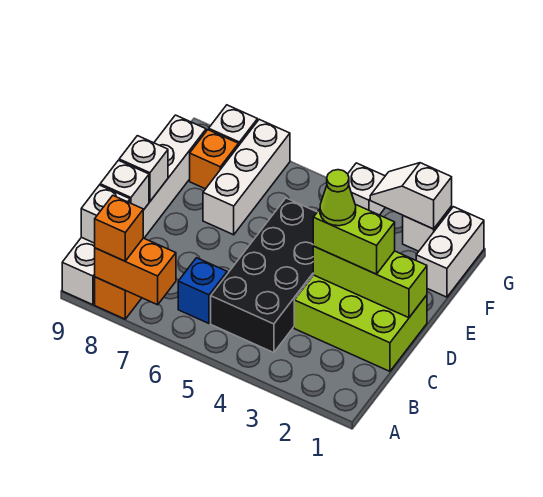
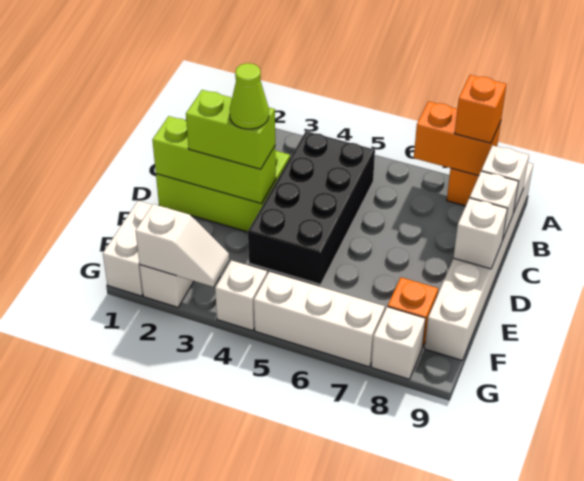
blue 1x1 brick [178,258,227,323] -> none
white 1x3 brick [203,119,290,235] -> white 1x3 brick turned to [254,272,385,367]

